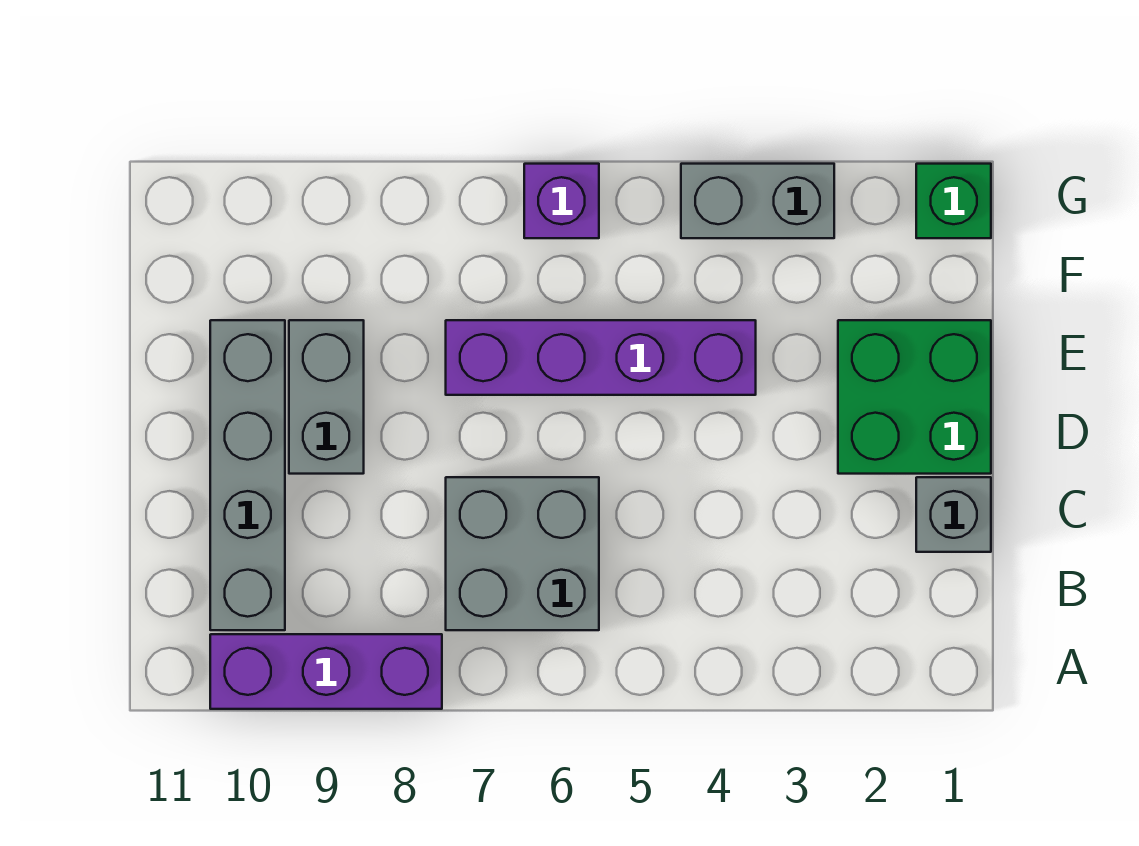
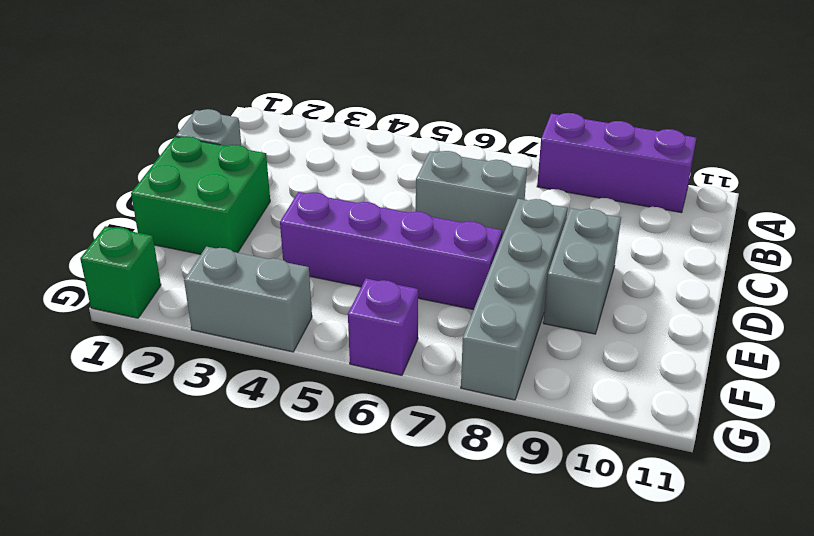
grey 2x2 brick [446,477,599,630] -> grey 1x2 brick [416,151,527,237]
grey 1x4 brick [210,320,285,630] -> grey 1x4 brick moved to [461,199,568,400]

